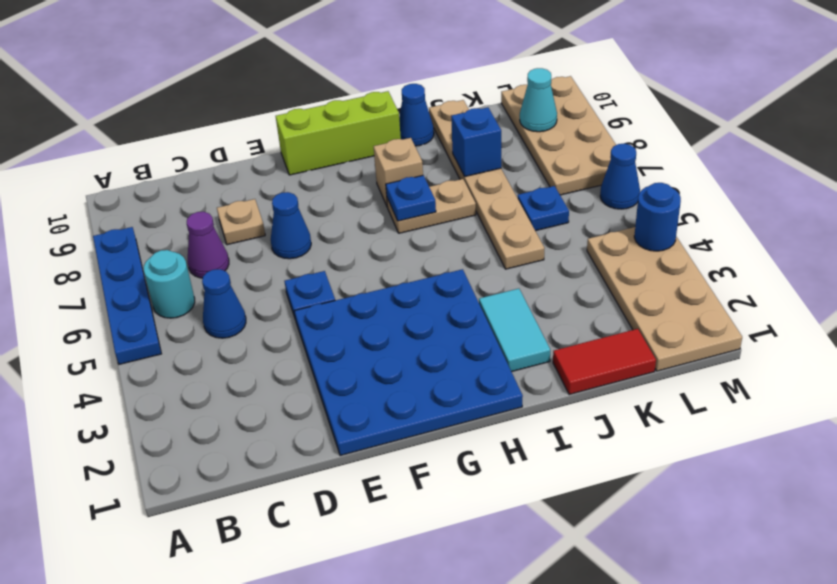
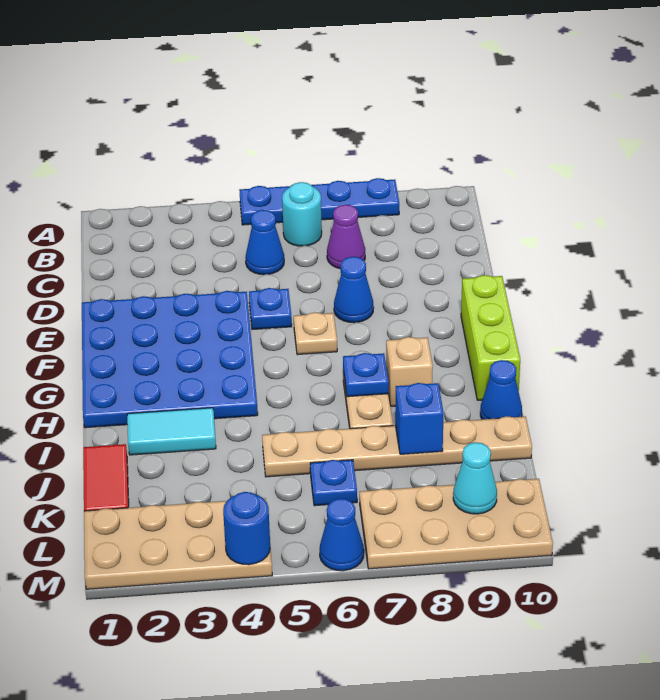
tan 1x1 plate [217,199,265,245] -> tan 1x1 plate moved to [294,312,337,355]

